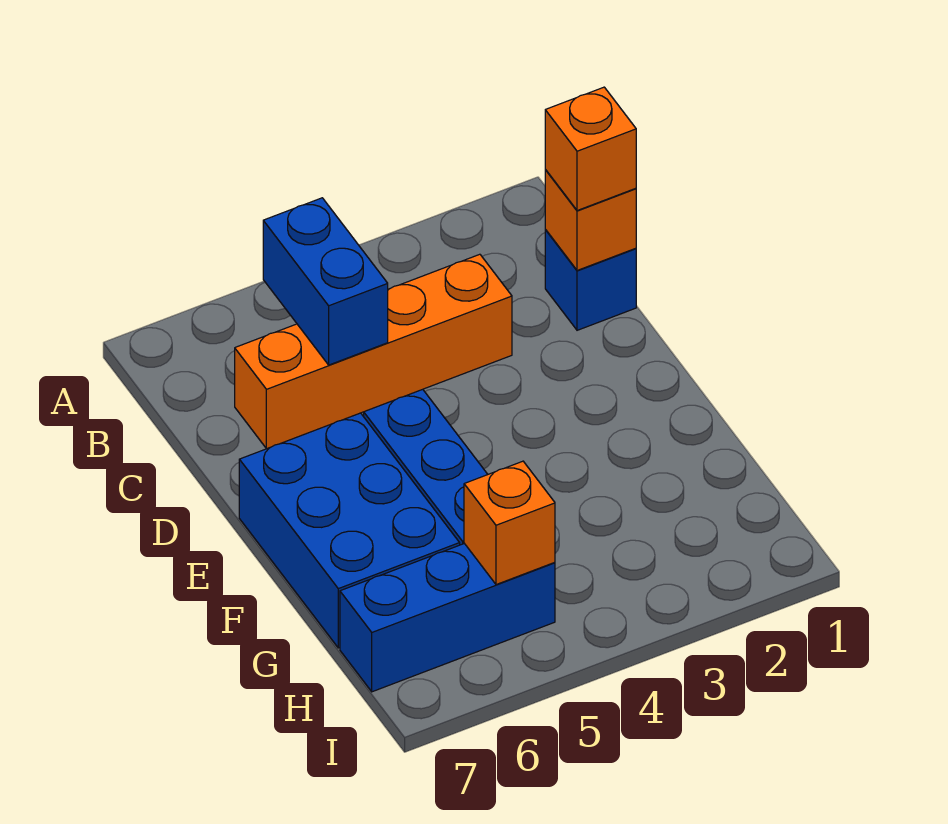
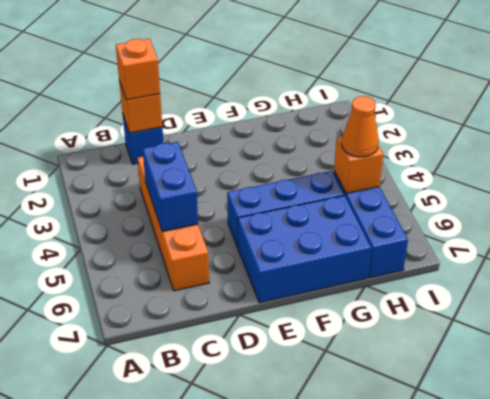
blue 1x2 brick [263,198,388,365] -> blue 1x2 brick turned to [143,142,198,232]
none -> orange 1x1 cone [342,96,379,157]

